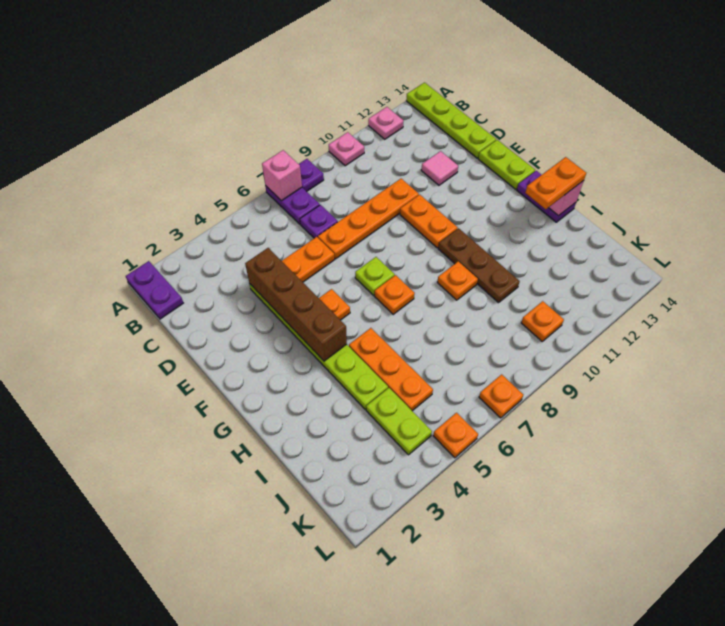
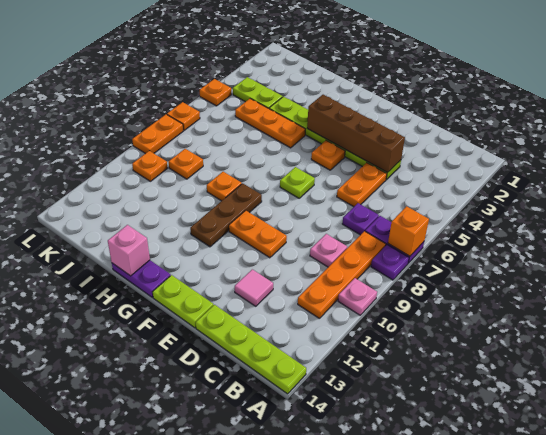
purple 1x2 plate [126,261,183,319] -> none
pink 1x1 brick [262,150,302,201] -> orange 1x1 brick [388,206,429,256]
pink 1x1 plate [368,107,403,139] -> pink 1x1 plate moved to [310,234,347,267]
orange 1x4 plate [318,179,419,259] -> orange 1x4 plate moved to [298,231,386,319]
orange 1x1 plate [374,275,415,314] -> orange 1x1 plate moved to [169,149,203,179]
brown 1x3 plate [438,228,520,303] -> brown 1x3 plate turned to [190,183,262,247]
orange 1x2 plate [525,157,586,209] -> orange 1x2 plate moved to [132,114,183,154]

